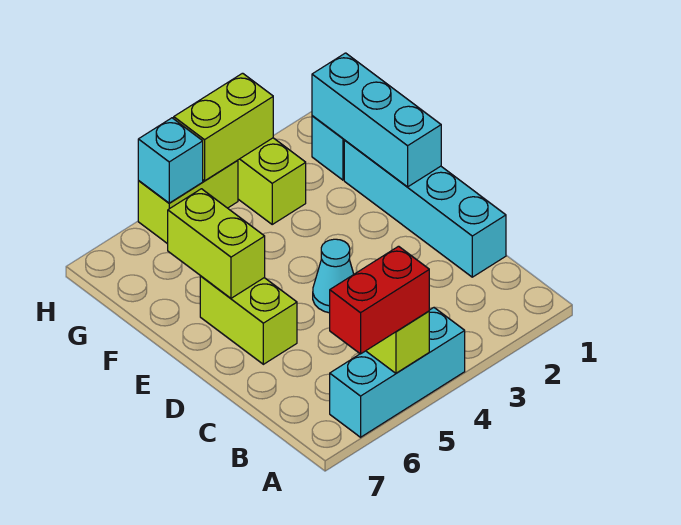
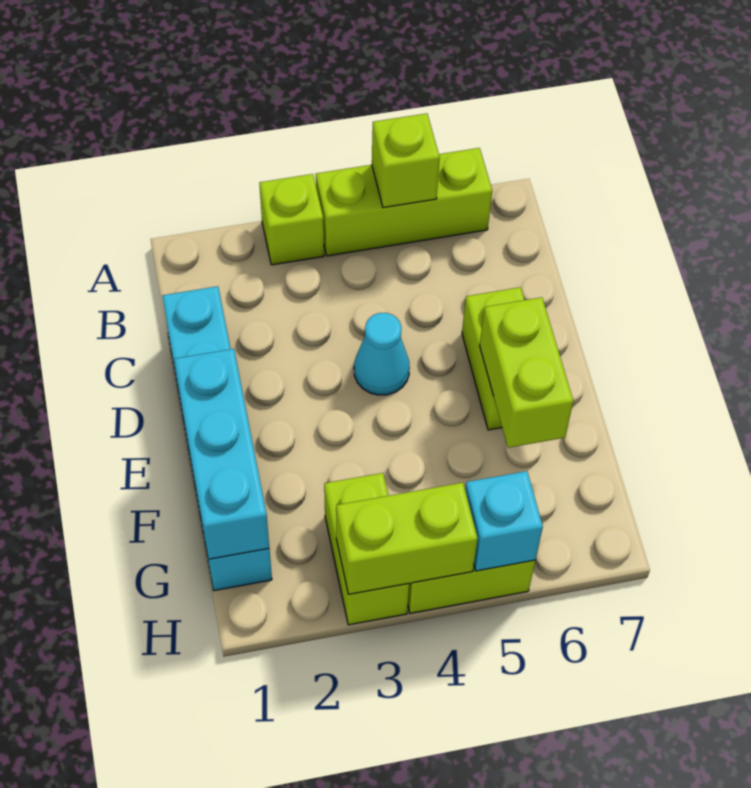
none -> lime 1x1 brick [259,174,324,265]
cyan 1x3 brick [330,308,465,437] -> lime 1x3 brick [316,148,492,256]
red 1x2 brick [330,246,429,354] -> none

